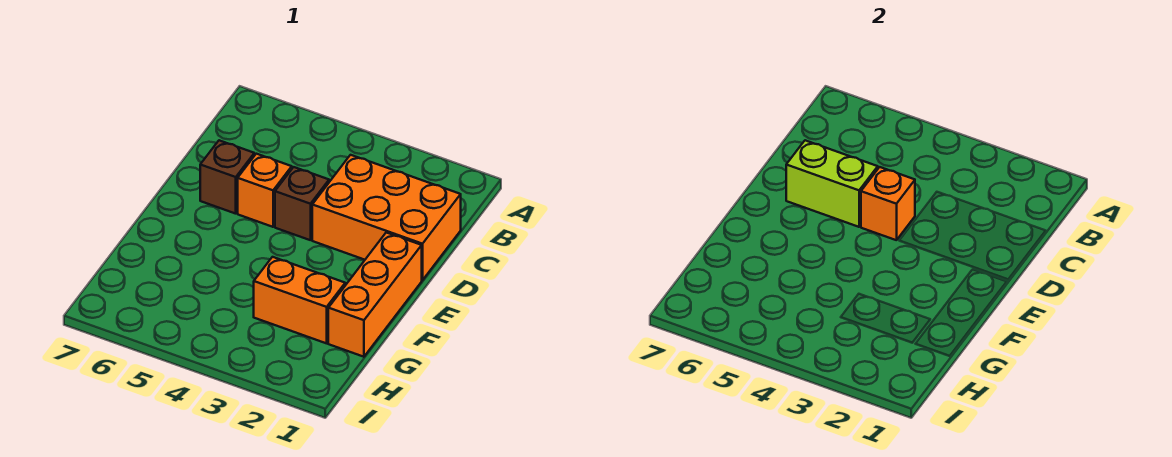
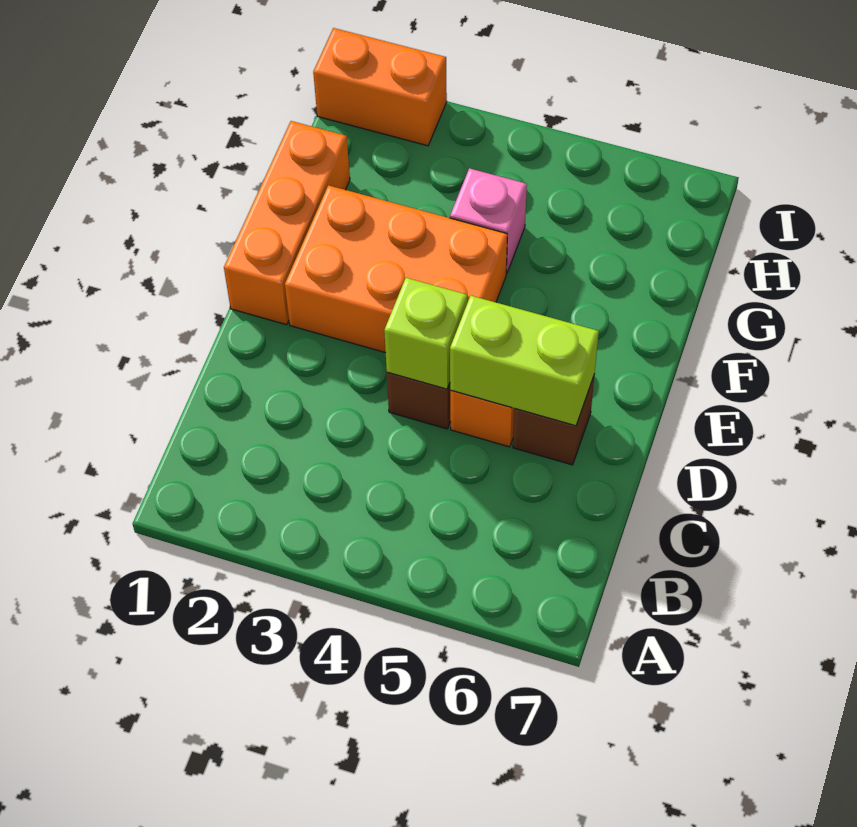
orange 2x3 brick [312,155,461,280] -> orange 2x3 brick moved to [285,185,507,353]
orange 1x1 brick [861,167,915,240] -> lime 1x1 brick [384,278,467,389]
orange 1x2 brick [254,257,345,343] -> orange 1x2 brick moved to [313,28,447,146]
none -> pink 1x1 brick [450,168,527,274]

